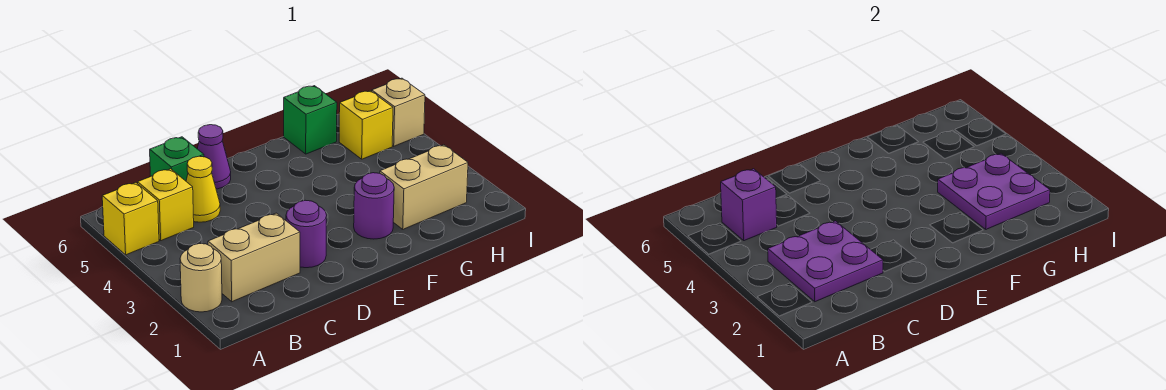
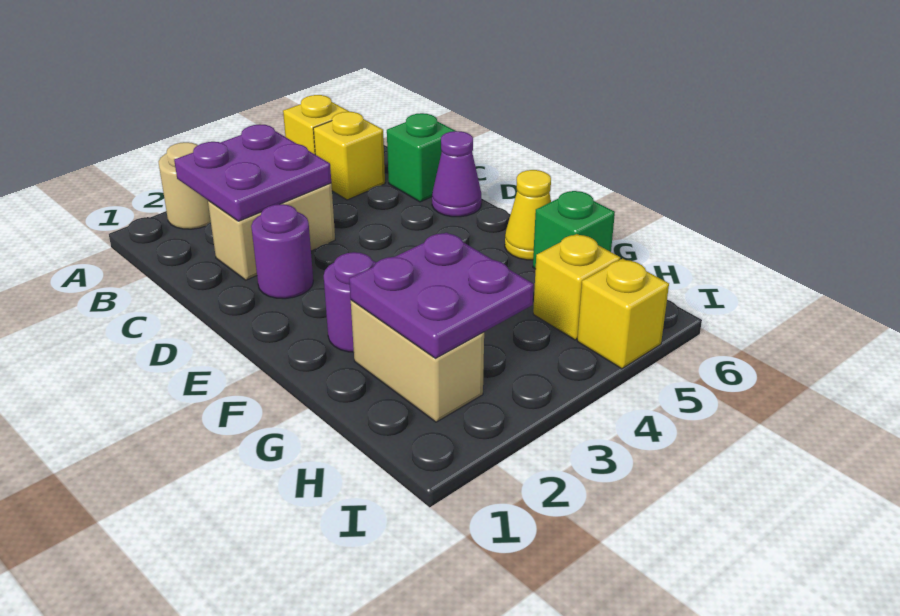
tan 1x2 brick [208,213,300,302] -> tan 1x2 brick turned to [208,183,335,280]
purple 1x1 brick [721,169,777,241] -> none
yellow 1x1 cone [186,156,220,222] -> yellow 1x1 cone moved to [505,170,551,260]
tan 1x1 brick [372,78,425,146] -> yellow 1x1 brick [577,258,669,369]

